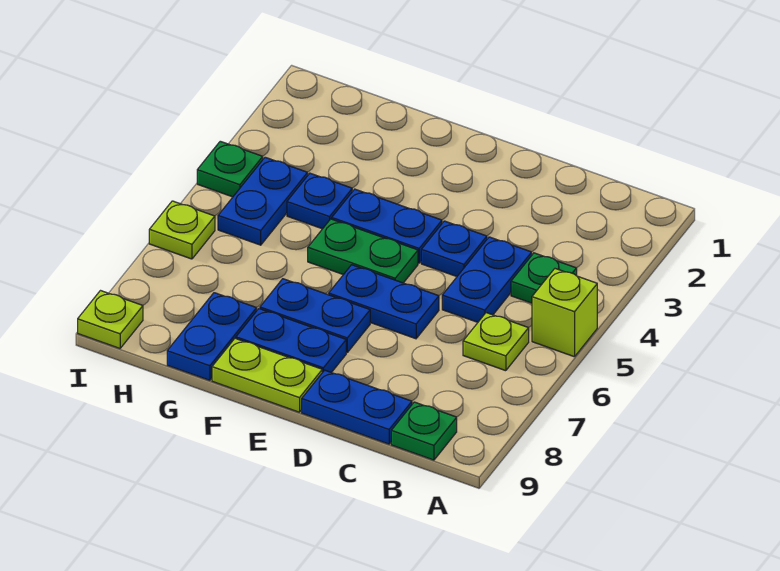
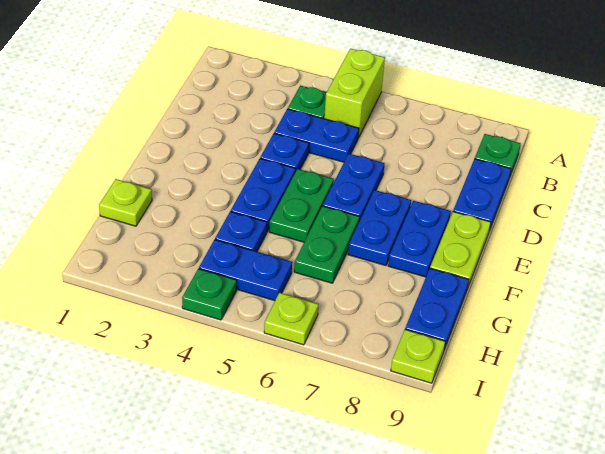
lime 1x1 brick [532,269,597,357] -> lime 1x2 brick [324,49,385,138]
lime 1x1 plate [463,313,529,371] -> lime 1x1 plate moved to [99,179,152,226]
none -> green 1x2 plate [294,206,360,283]
blue 1x2 plate [167,293,257,380] -> blue 1x2 plate turned to [405,268,469,350]

